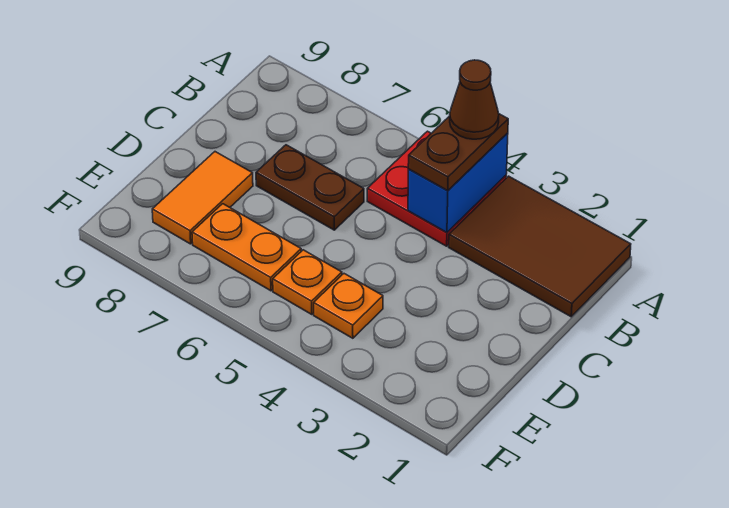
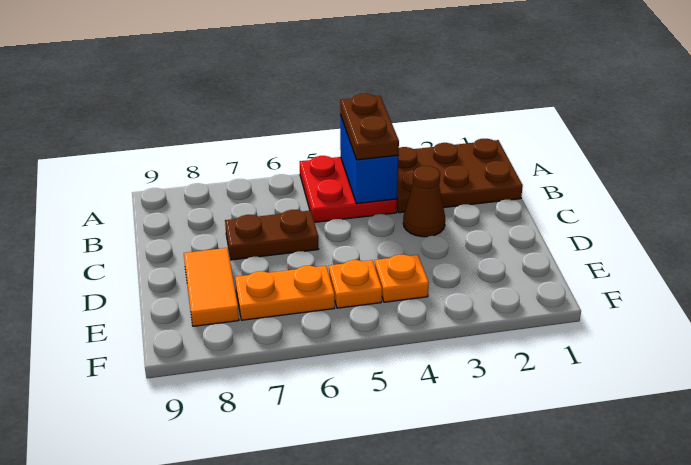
brown 2x3 tile [449,176,631,317] -> brown 2x3 plate [397,139,523,213]
brown 1x1 cone [450,60,499,139] -> brown 1x1 cone moved to [403,166,445,237]

